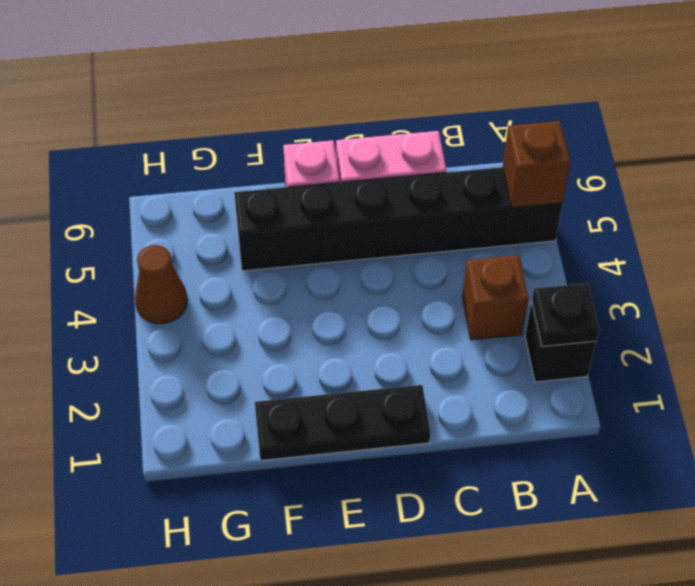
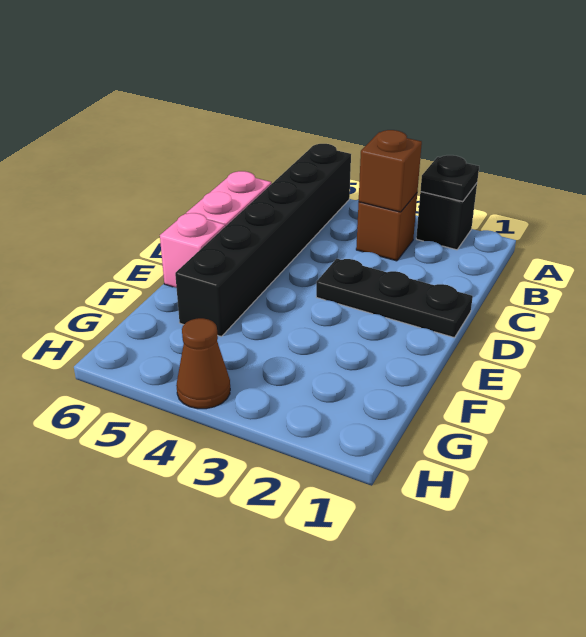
brown 1x1 brick [503,121,570,208] -> brown 1x1 brick moved to [359,130,422,212]
black 1x3 plate [255,385,430,460] -> black 1x3 plate turned to [316,259,473,338]

